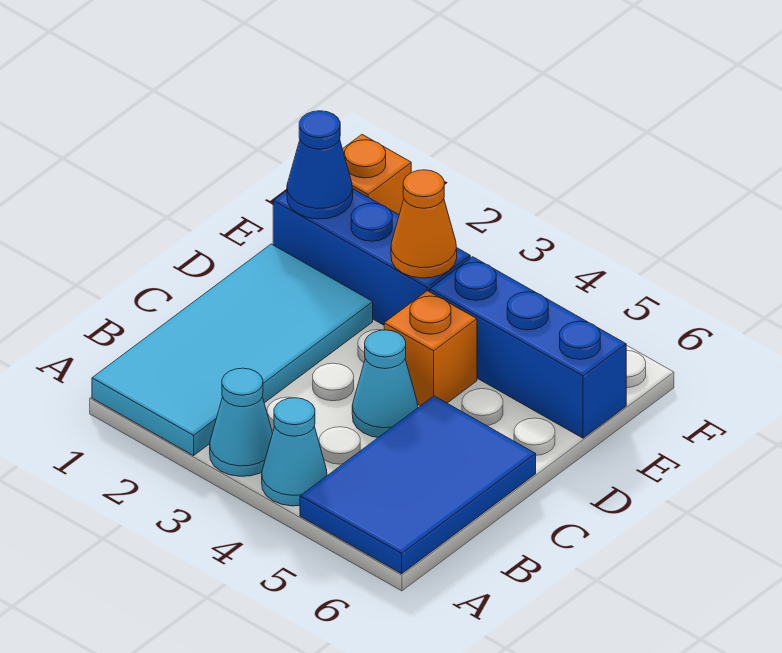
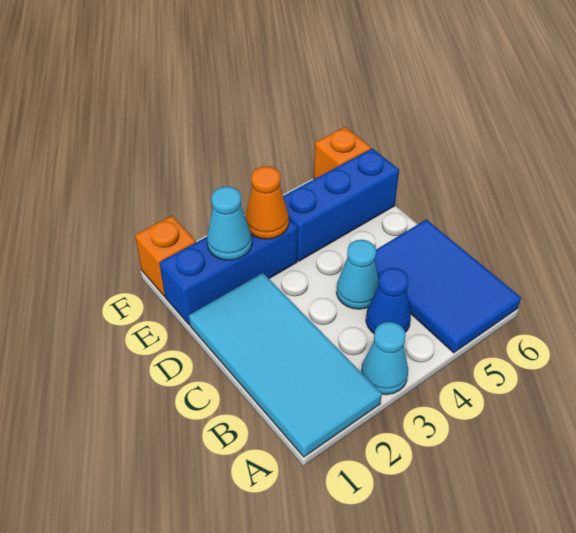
cyan 1x1 cone [262,398,327,506] -> cyan 1x1 cone moved to [207,187,252,260]
orange 1x1 brick [384,291,477,406] -> orange 1x1 brick moved to [314,127,371,179]
blue 1x1 cone [287,111,353,219] -> blue 1x1 cone moved to [366,268,411,334]

